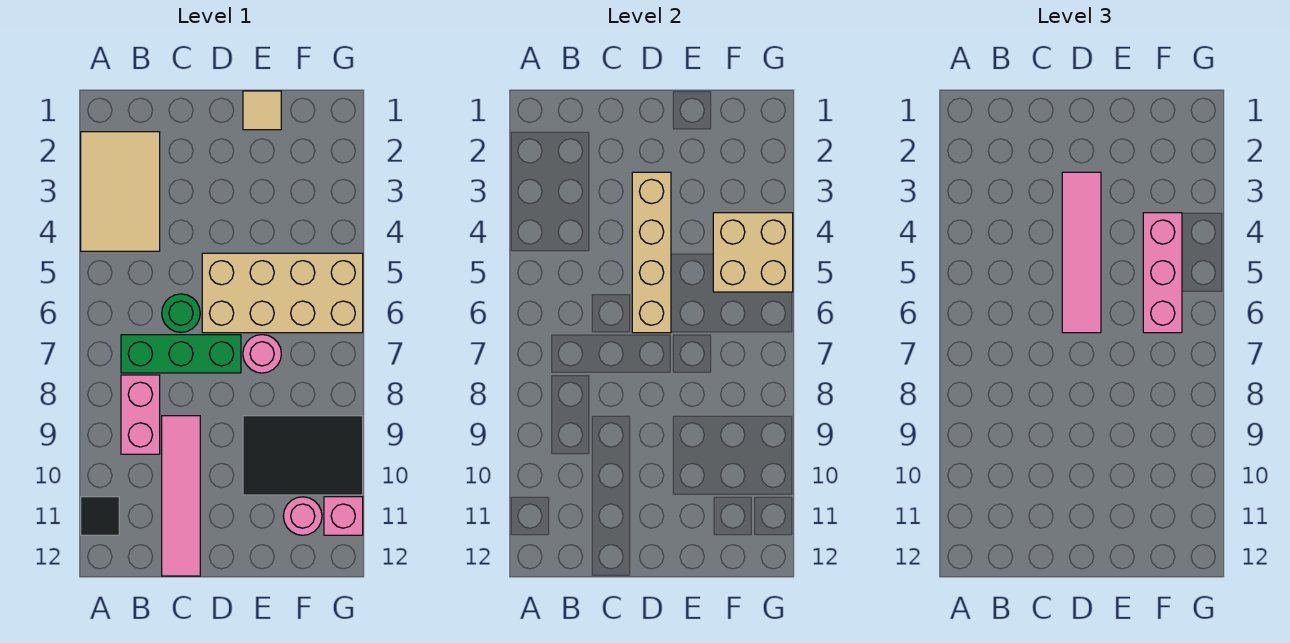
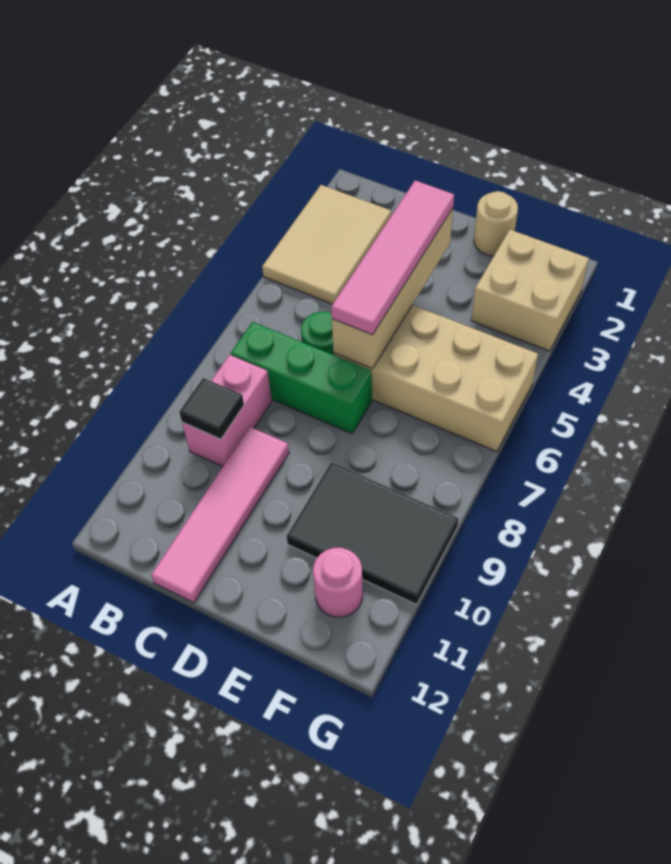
black 1x1 tile [81,497,119,535] -> black 1x1 tile moved to [179,378,244,439]
tan 1x1 tile [243,91,281,130] -> tan 1x1 round brick [474,191,518,256]
pink 1x1 round brick [243,335,281,373] -> none
tan 2x2 brick [713,213,793,292] -> tan 2x2 brick moved to [471,230,589,351]
pink 1x3 brick [1143,213,1182,333] -> none
pink 1x1 brick [324,497,363,535] -> none

